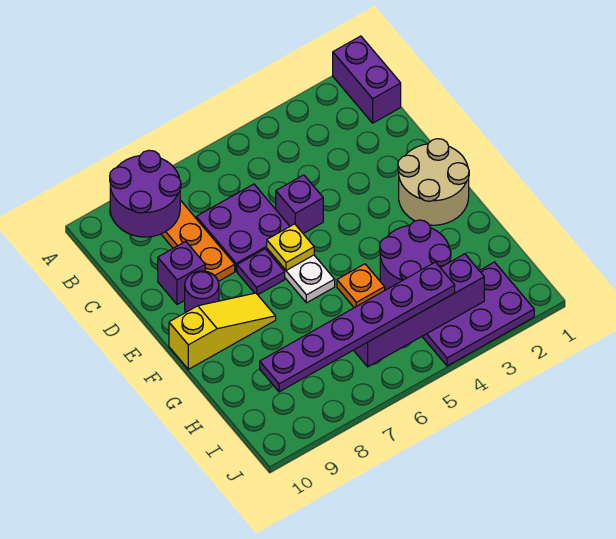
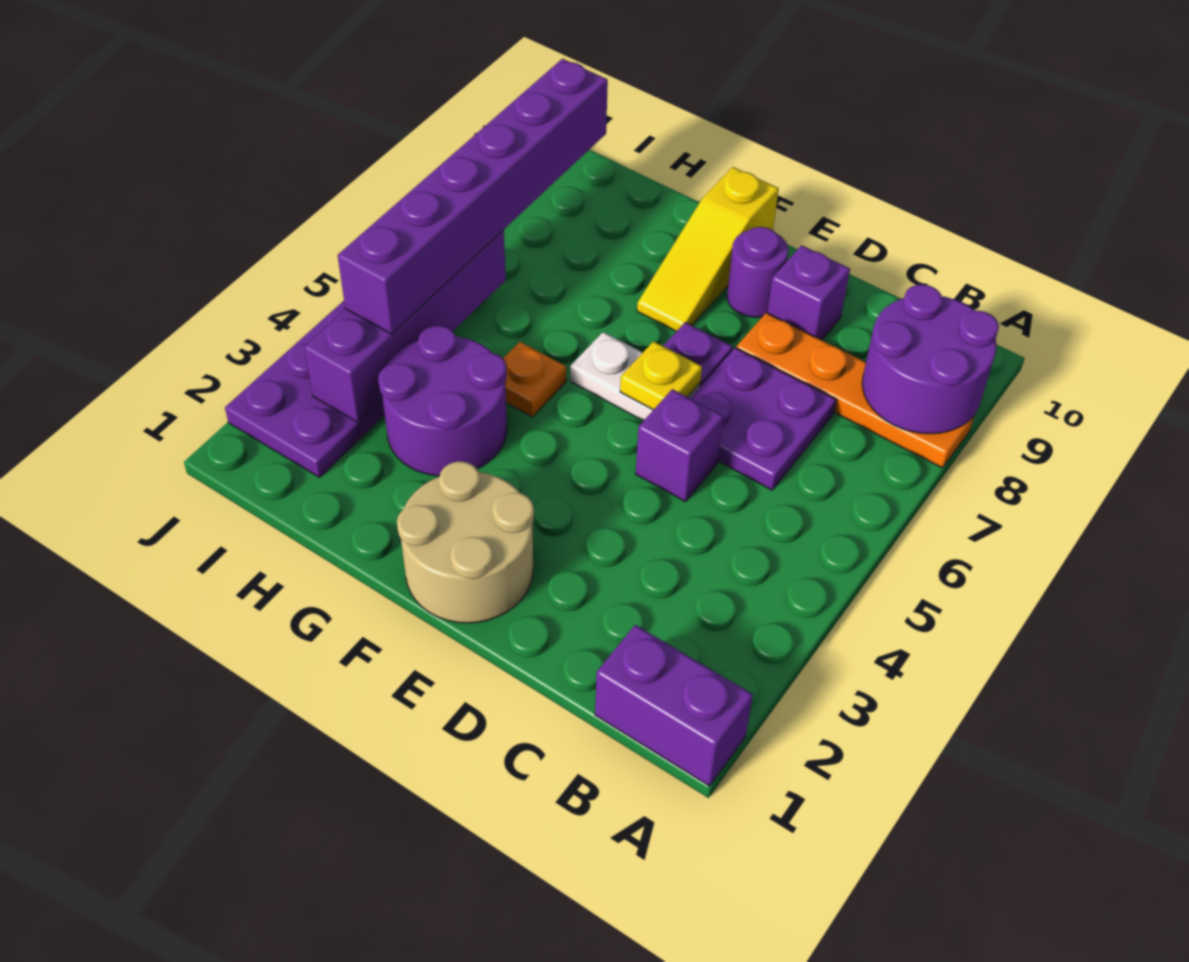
purple 1x6 plate [260,262,455,392] -> purple 1x6 brick [338,59,608,334]

